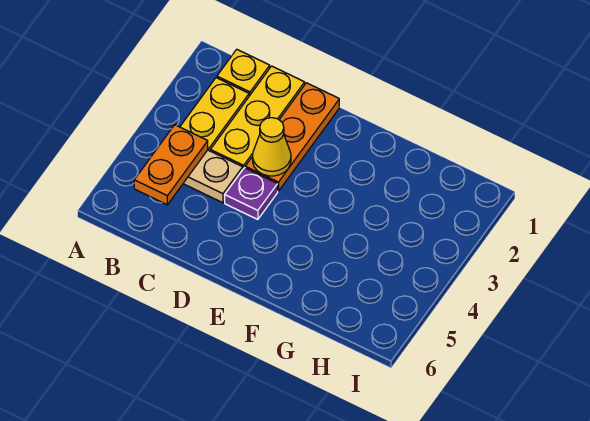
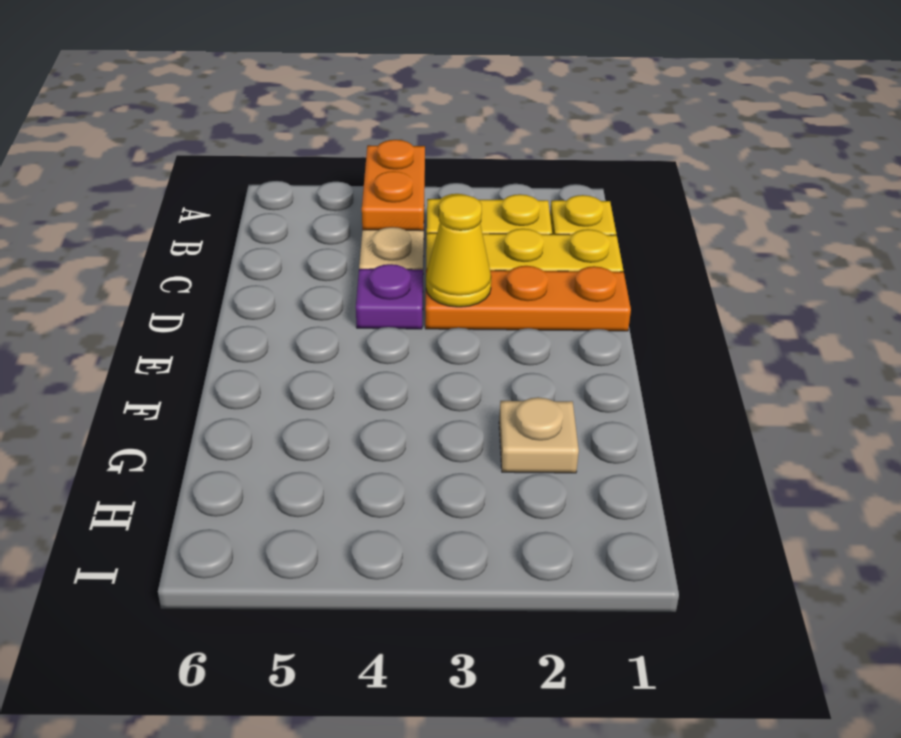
orange 1x2 plate [134,125,208,205] -> orange 1x2 plate turned to [362,140,425,231]
none -> tan 1x1 plate [499,397,579,473]

